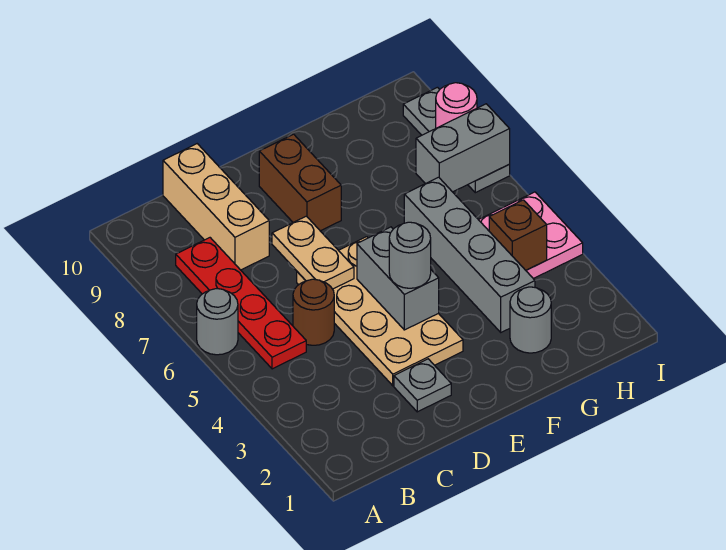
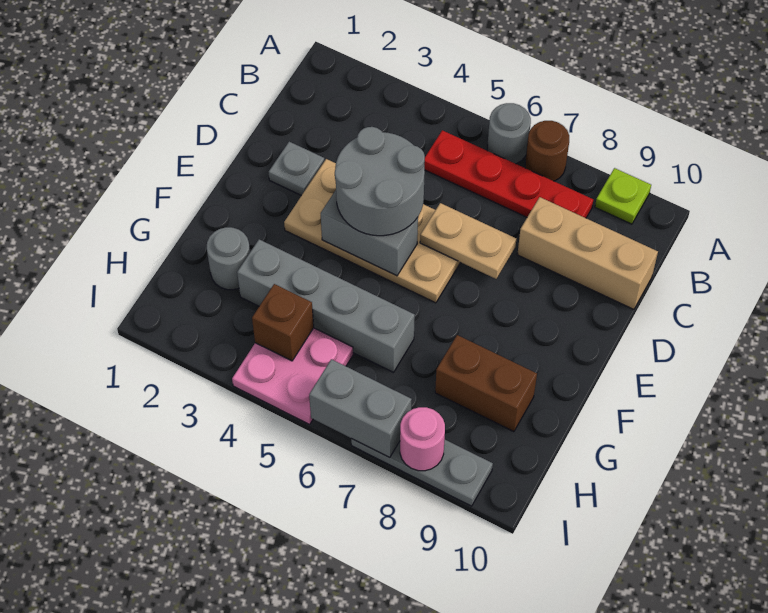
none -> lime 1x1 plate [595,168,651,224]
brown 1x1 round brick [293,279,334,345] -> brown 1x1 round brick moved to [525,121,569,181]
grey 1x1 round brick [389,222,431,288] -> grey 2x2 round brick [335,127,425,236]
brown 1x2 brick [259,134,341,231] -> brown 1x2 brick moved to [435,335,537,432]
grey 1x2 brick [416,104,510,192] -> grey 1x2 brick turned to [309,359,412,458]

